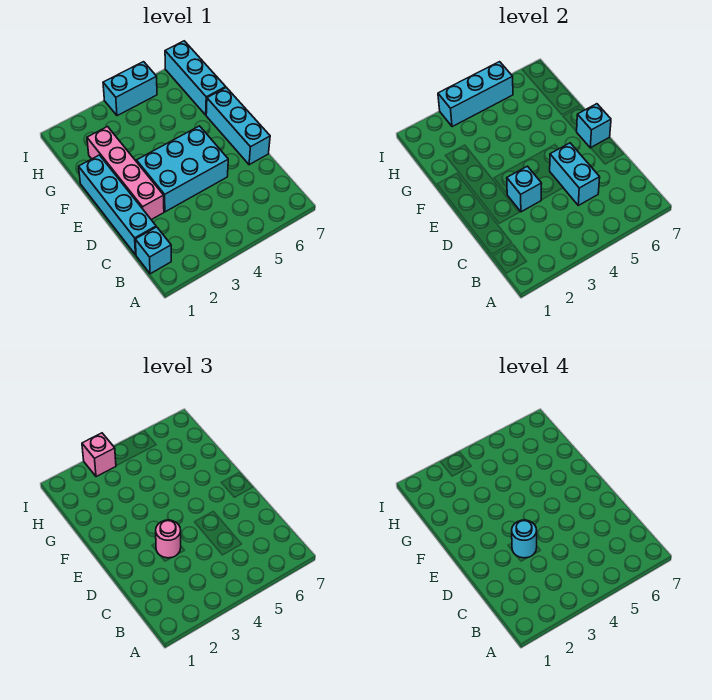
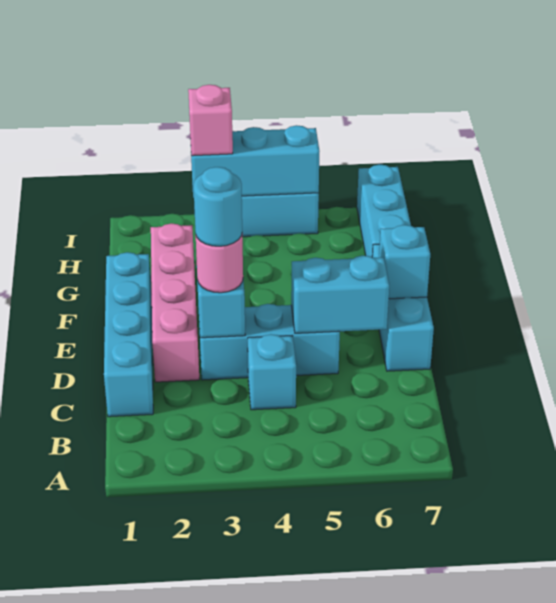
cyan 1x1 brick [135,227,171,274] -> cyan 1x1 brick moved to [248,334,296,410]
cyan 1x2 brick [550,143,600,205] -> cyan 1x2 brick turned to [291,256,389,333]
cyan 2x3 brick [136,126,228,212] -> cyan 1x3 brick [199,304,340,380]

